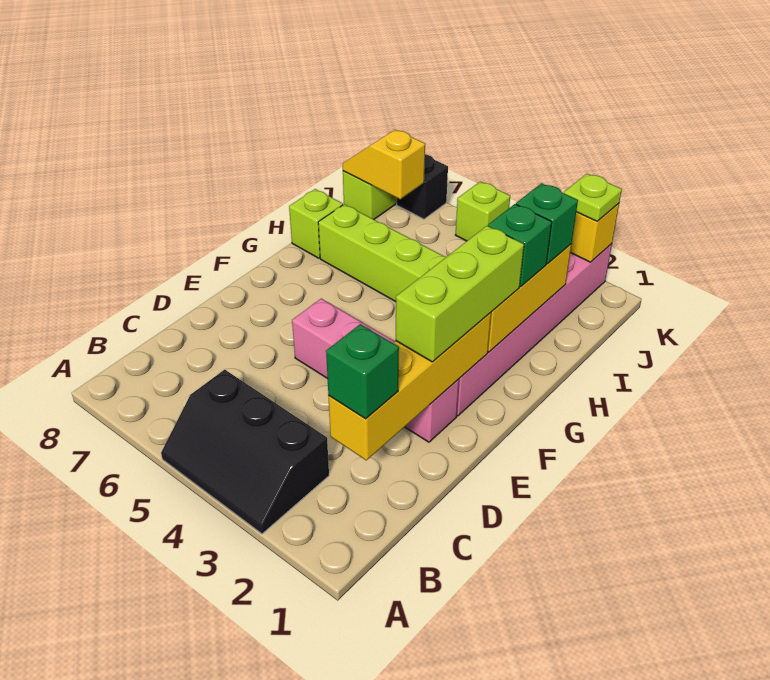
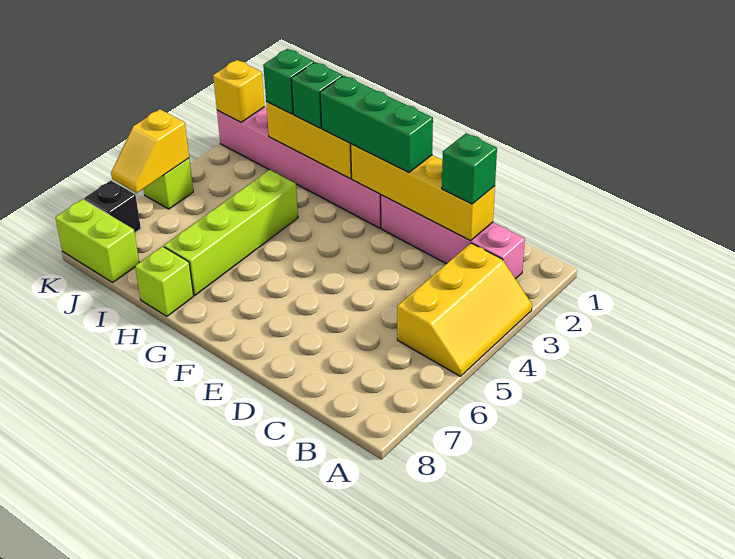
black 2x3 slope [161,369,329,534] -> yellow 2x3 slope [397,243,532,376]
pink 1x4 brick [292,299,459,442] -> pink 1x4 brick turned to [381,195,525,279]
lime 1x3 brick [396,226,524,362] -> green 1x3 brick [320,76,433,173]
yellow 1x2 slope [343,130,425,199] -> yellow 1x2 slope moved to [111,109,189,193]
lime 1x1 plate [564,174,622,221] -> none

